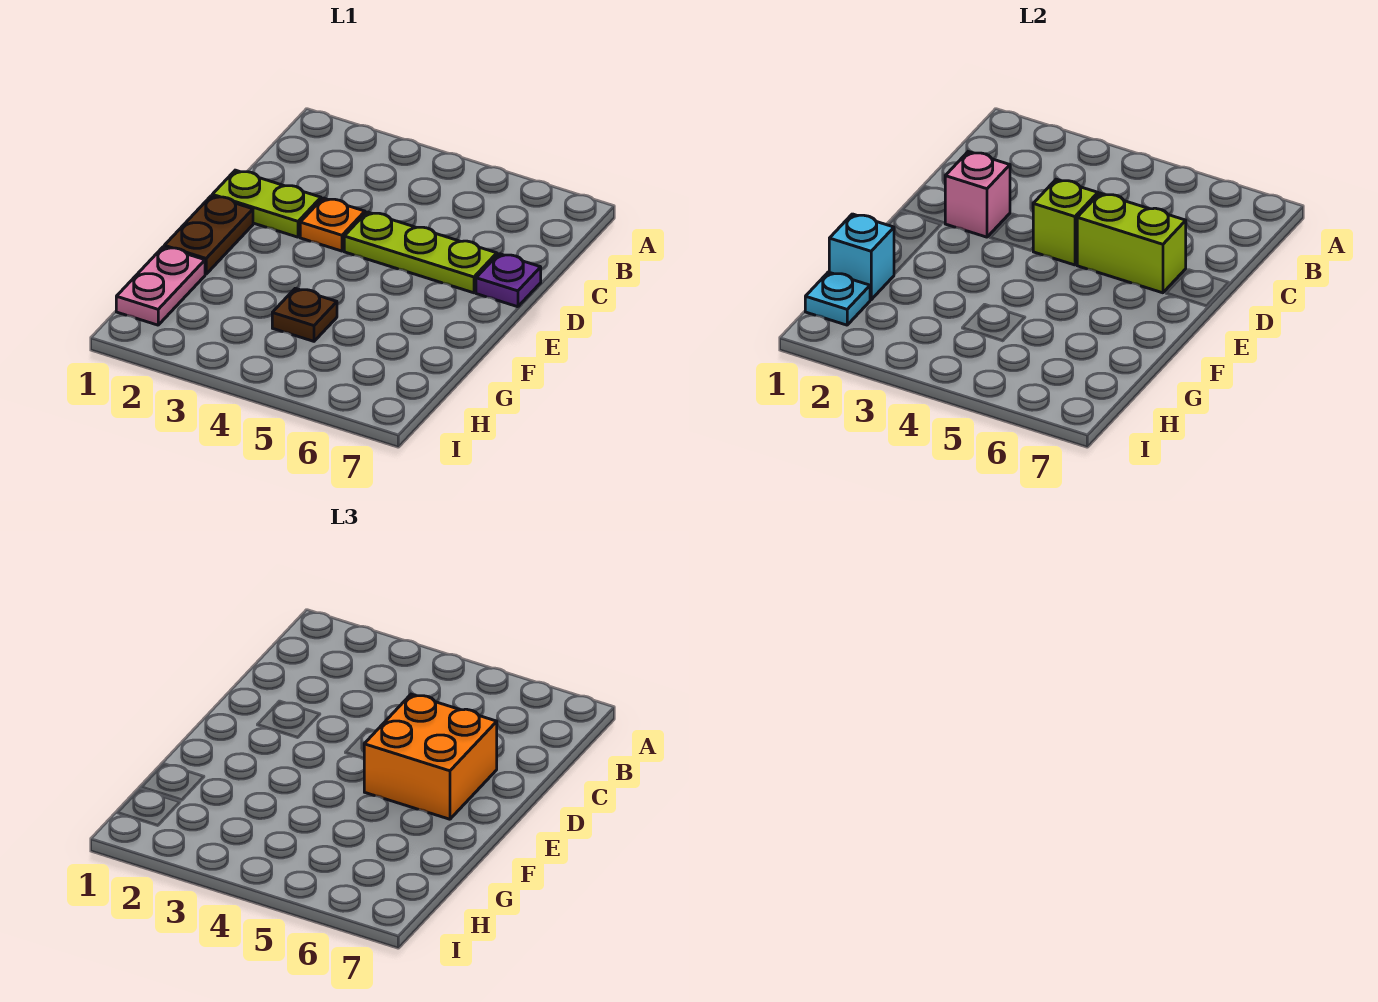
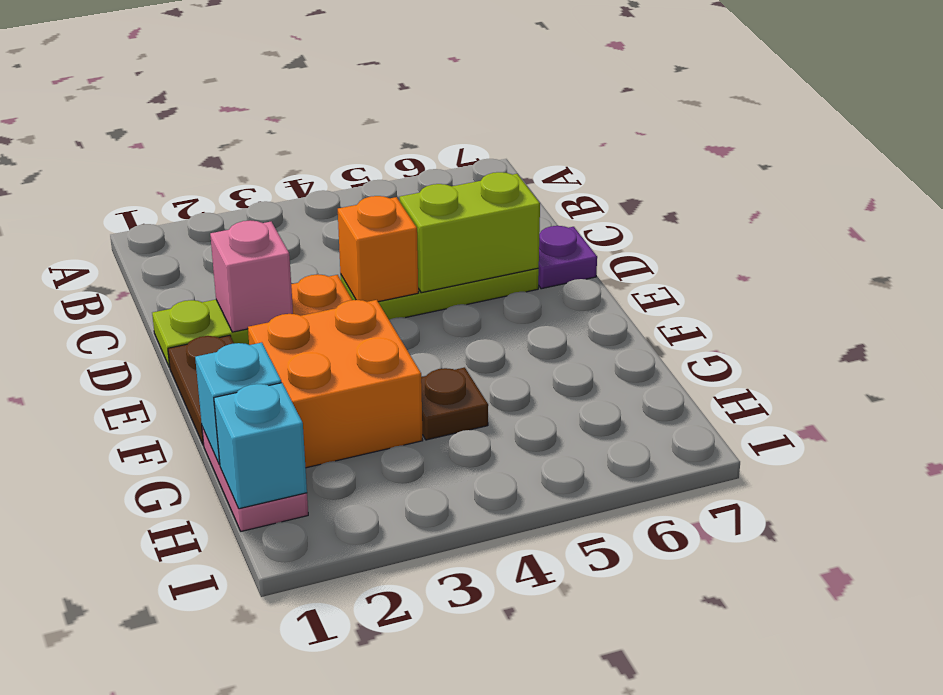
lime 1x1 brick [1033,179,1098,265] -> orange 1x1 brick [338,196,418,302]
orange 2x2 brick [364,694,497,819] -> orange 2x2 brick moved to [248,300,423,468]
cyan 1x1 plate [805,272,870,325] -> cyan 1x1 brick [214,383,307,509]

